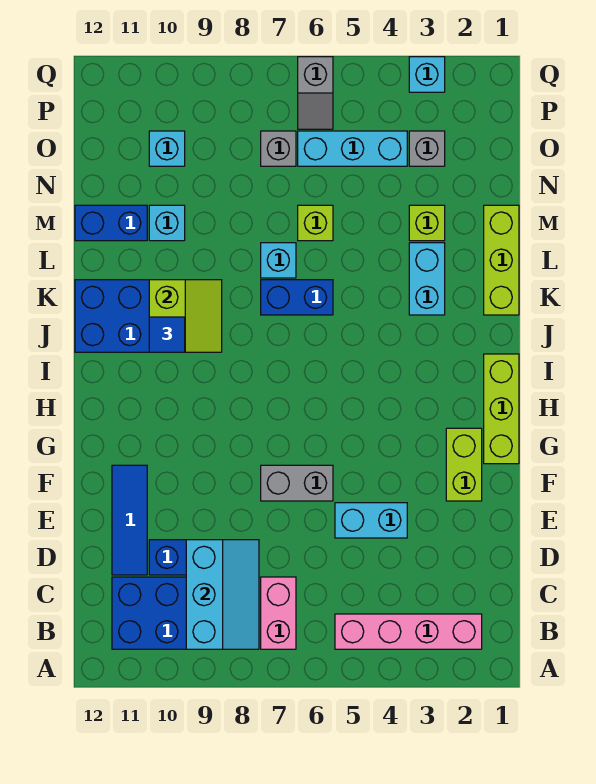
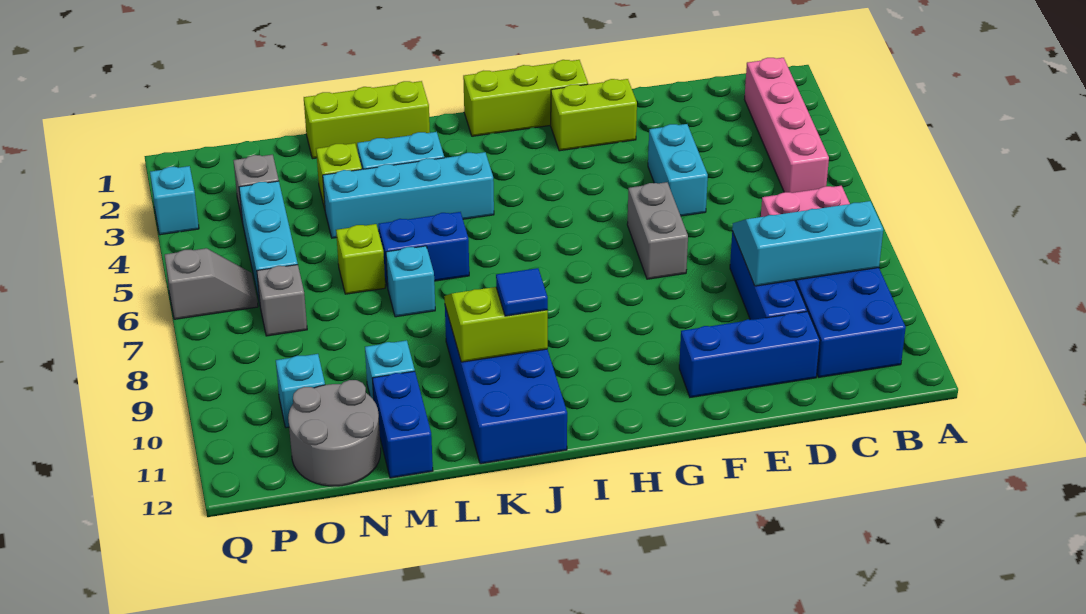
blue 1x3 tile [112,465,147,575] -> blue 1x3 brick [679,311,820,397]
none -> cyan 1x4 brick [323,152,494,238]
blue 1x2 brick [261,280,333,315] -> blue 1x2 brick turned to [379,212,469,288]
none -> grey 2x2 round brick [288,380,381,486]

